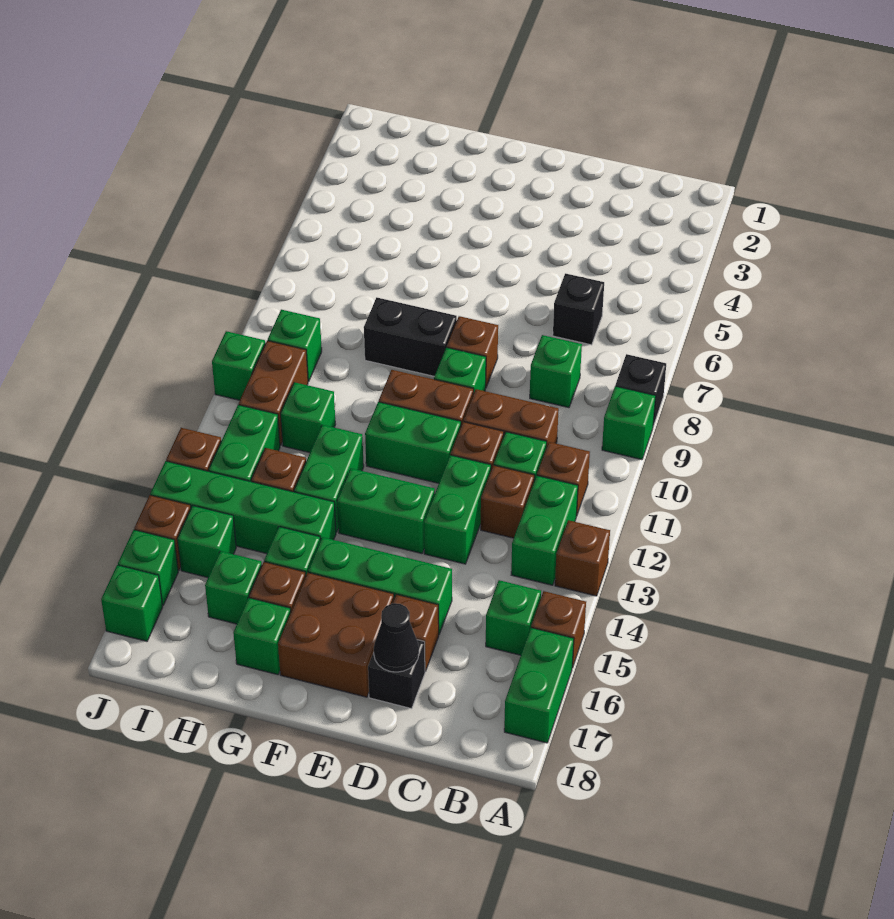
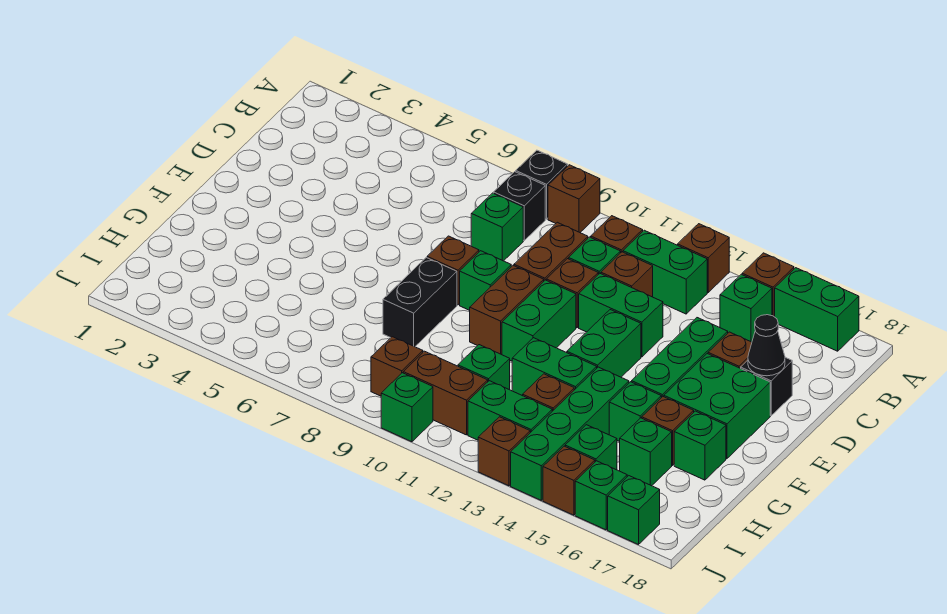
green 1x1 brick [602,386,656,460] -> brown 1x1 brick [548,165,600,232]
black 1x1 brick [553,273,604,345] -> black 1x1 brick moved to [494,172,545,240]
brown 2x2 brick [278,573,394,697] -> green 2x2 brick [664,354,770,459]
green 1x1 brick [268,310,322,382] -> brown 1x1 brick [371,337,423,396]

